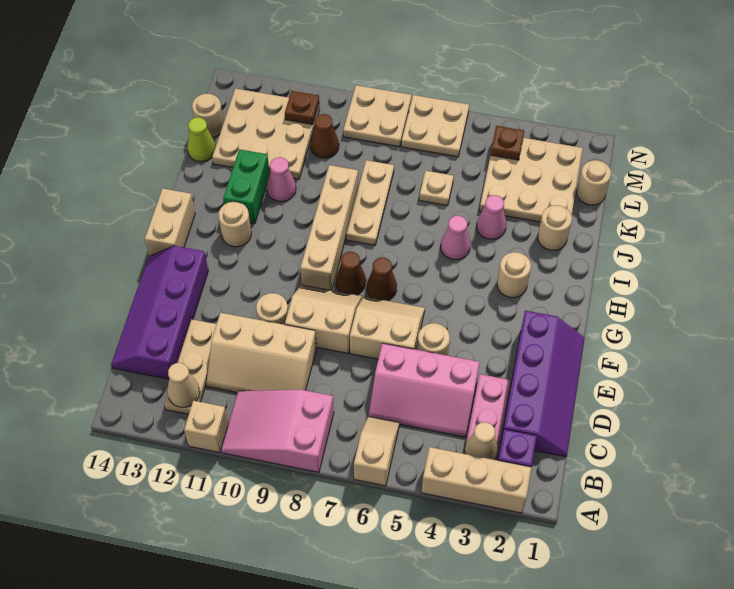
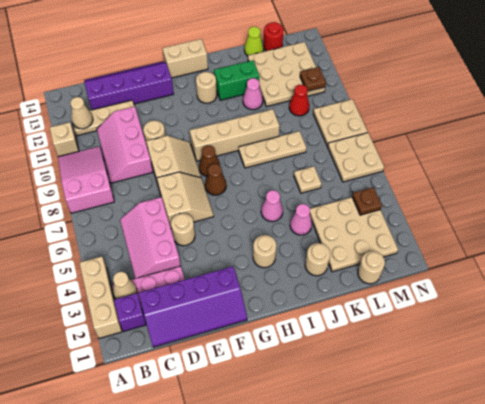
tan 1x2 slope [354,417,399,486] -> none
tan 2x3 slope [206,313,317,393] -> pink 2x3 slope [97,107,153,183]
brown 1x1 cone [311,114,339,158] -> red 1x1 cone [289,85,309,116]
tan 1x1 round brick [192,94,224,138] -> red 1x1 round brick [263,22,284,51]

